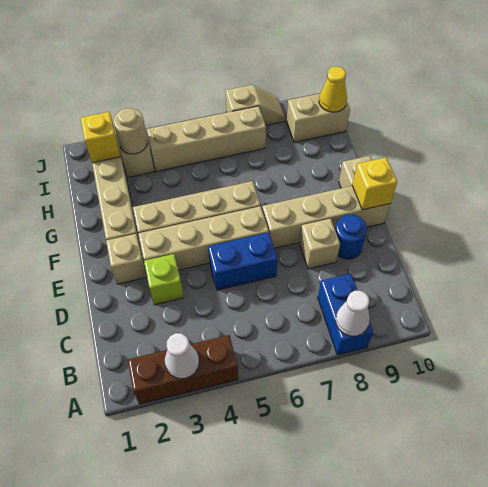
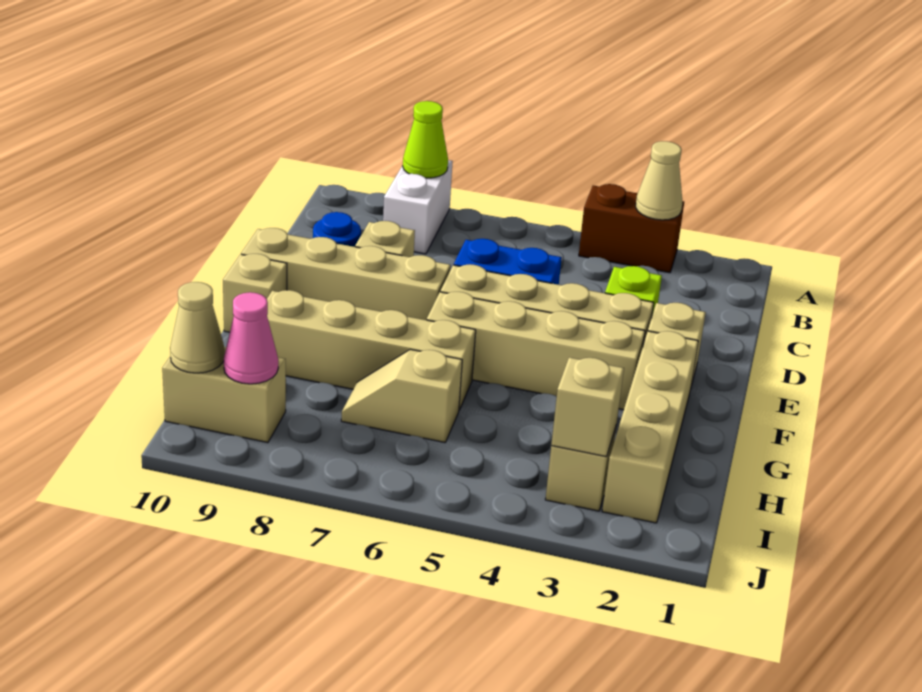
brown 1x3 brick [128,335,238,404] -> brown 1x2 brick [579,184,684,273]
white 1x1 cone [165,333,199,379] -> tan 1x1 cone [636,141,682,220]
blue 1x2 brick [318,274,373,355] -> white 1x2 brick [383,160,453,254]
white 1x1 cone [336,291,370,336] -> lime 1x1 cone [403,101,448,178]
yellow 1x1 brick [352,158,397,210] -> none
yellow 1x1 brick [81,112,120,163] -> none
tan 1x1 round brick [113,108,148,154] -> tan 1x1 brick [551,357,624,457]
tan 1x4 brick [147,106,266,171] -> tan 1x4 brick moved to [267,290,476,410]
none -> pink 1x1 cone [224,292,278,384]
yellow 1x1 cone [319,67,347,112] -> tan 1x1 cone [170,282,225,373]
tan 1x2 slope [225,85,285,125] -> tan 1x2 slope moved to [341,349,462,443]

